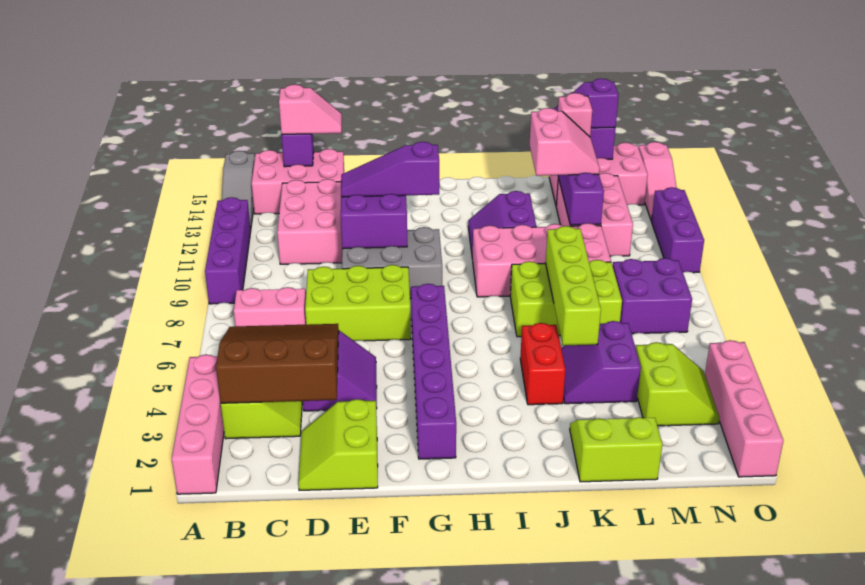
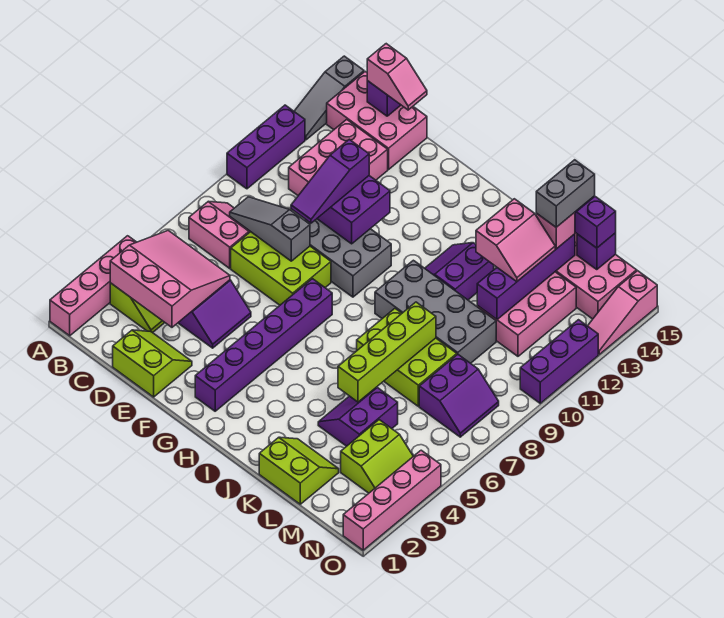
purple 1x4 brick [205,197,251,304] -> purple 1x3 brick [227,105,305,189]
brown 3x3 slope [216,324,339,403] -> pink 3x3 slope [110,230,230,327]
none -> grey 1x3 slope [230,197,310,261]
lime 2x2 slope [299,399,378,490] -> lime 2x2 slope turned to [113,330,192,397]
purple 1x3 slope [341,142,439,197] -> purple 1x3 slope turned to [291,139,369,223]
pink 2x4 brick [473,223,611,297] -> grey 2x4 brick [375,260,496,363]
red 1x2 brick [520,323,565,405] -> none
none -> grey 1x2 brick [536,160,595,227]
purple 2x2 brick [613,258,692,334] -> purple 2x2 slope [419,354,499,437]

